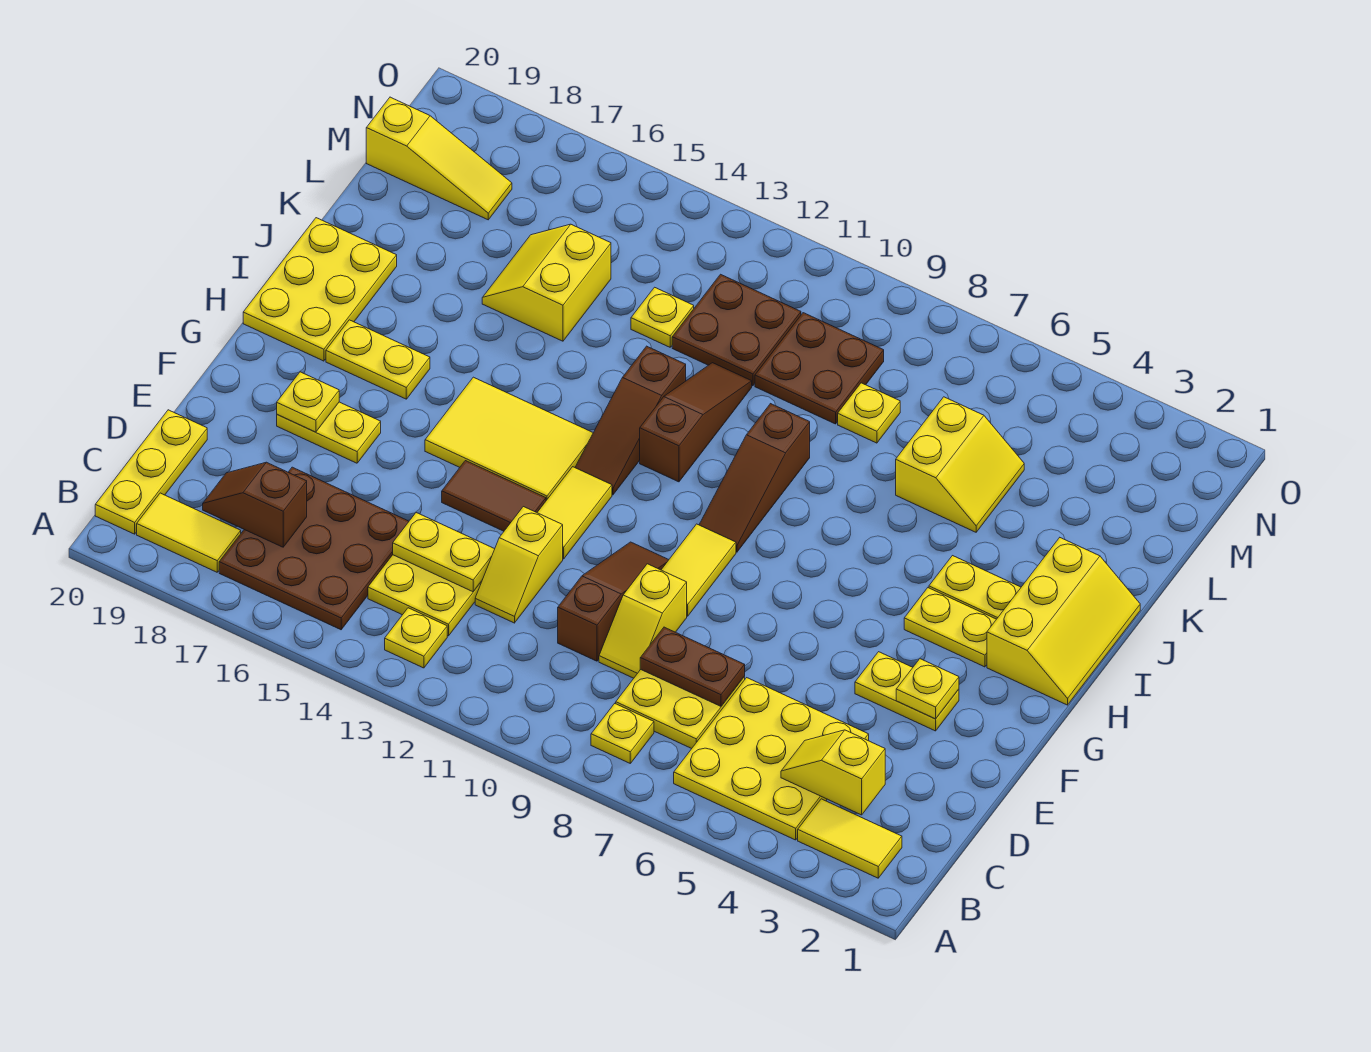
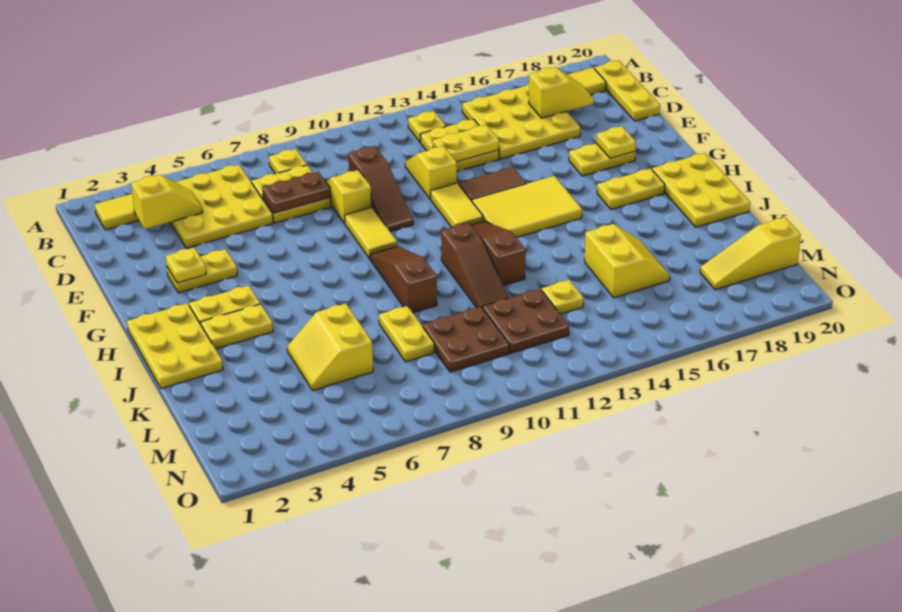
brown 3x3 plate [219,467,409,630] -> yellow 3x3 plate [462,84,581,159]
brown 1x2 slope [203,462,307,547] -> yellow 1x2 slope [529,67,594,118]
yellow 2x3 slope [987,538,1140,705] -> yellow 2x3 plate [127,303,223,389]
yellow 1x1 plate [838,383,900,443] -> yellow 1x2 plate [379,306,435,362]

